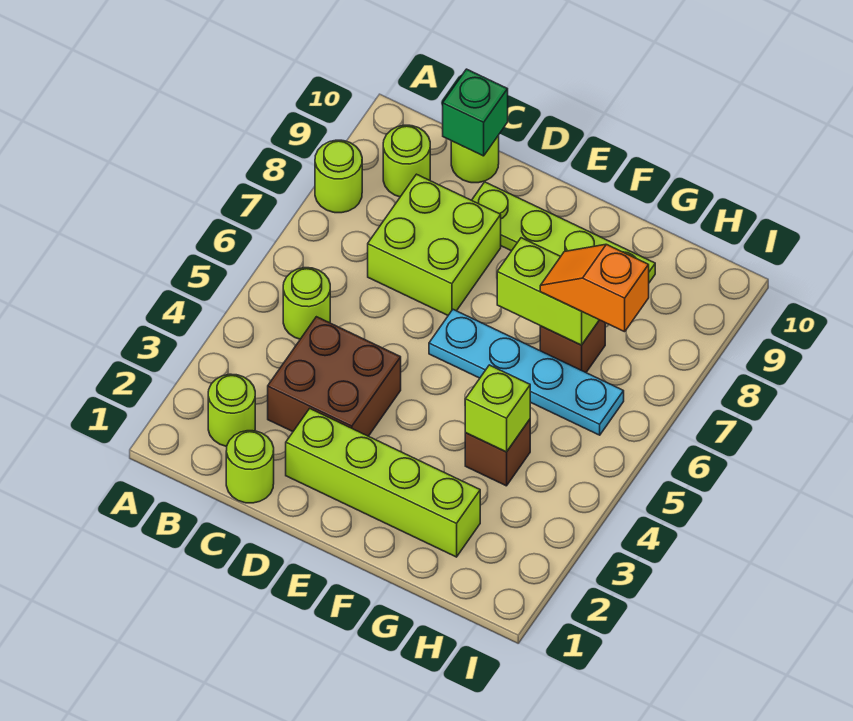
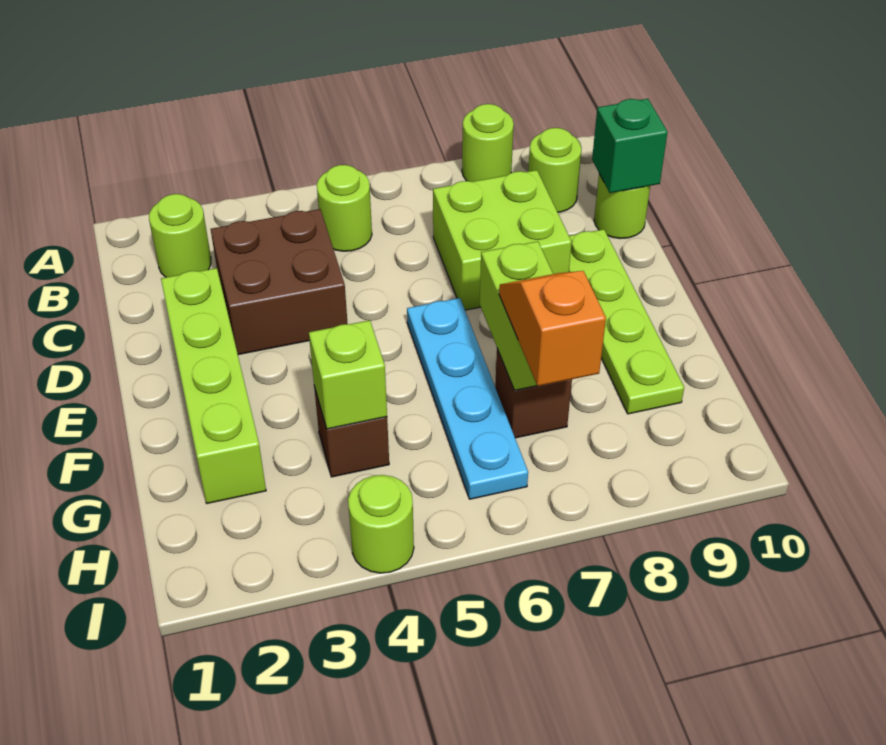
lime 1x1 round brick [226,431,274,503] -> lime 1x1 round brick moved to [348,475,414,573]

